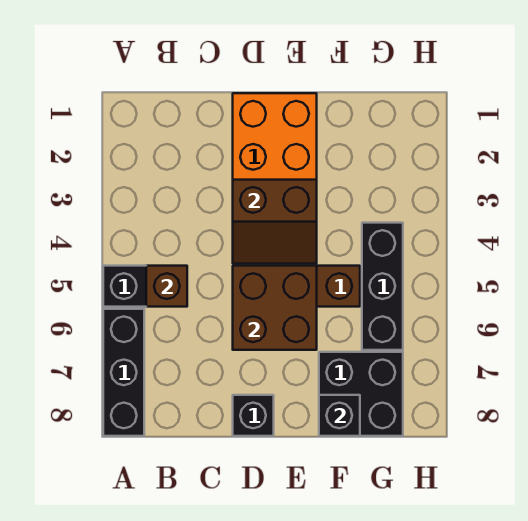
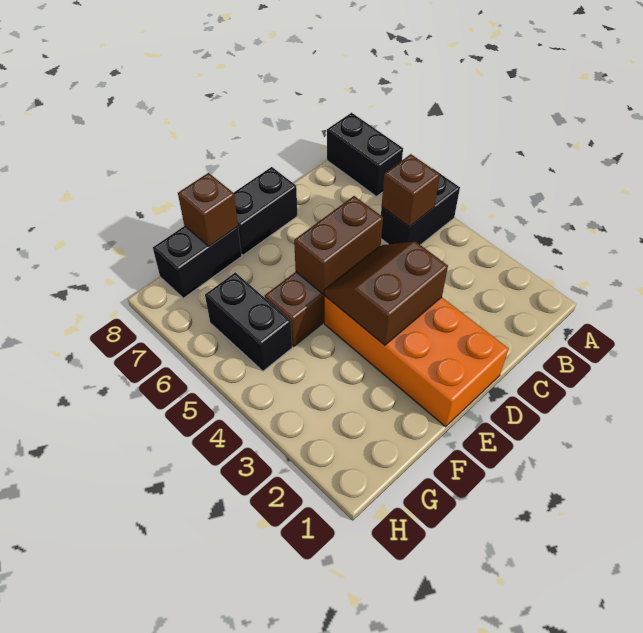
black 1x3 brick [103,309,144,436] -> black 1x2 brick [327,113,403,197]
brown 2x2 brick [233,266,317,350] -> brown 1x2 brick [294,196,383,294]
black 1x1 brick [233,395,274,436] -> black 1x2 brick [234,167,297,255]
black 2x2 brick [319,352,403,436] -> black 1x2 brick [153,226,242,298]
black 1x1 brick [319,395,360,436] -> brown 1x1 brick [178,173,238,246]
black 1x3 brick [362,223,403,350] -> black 1x2 brick [205,272,292,371]

